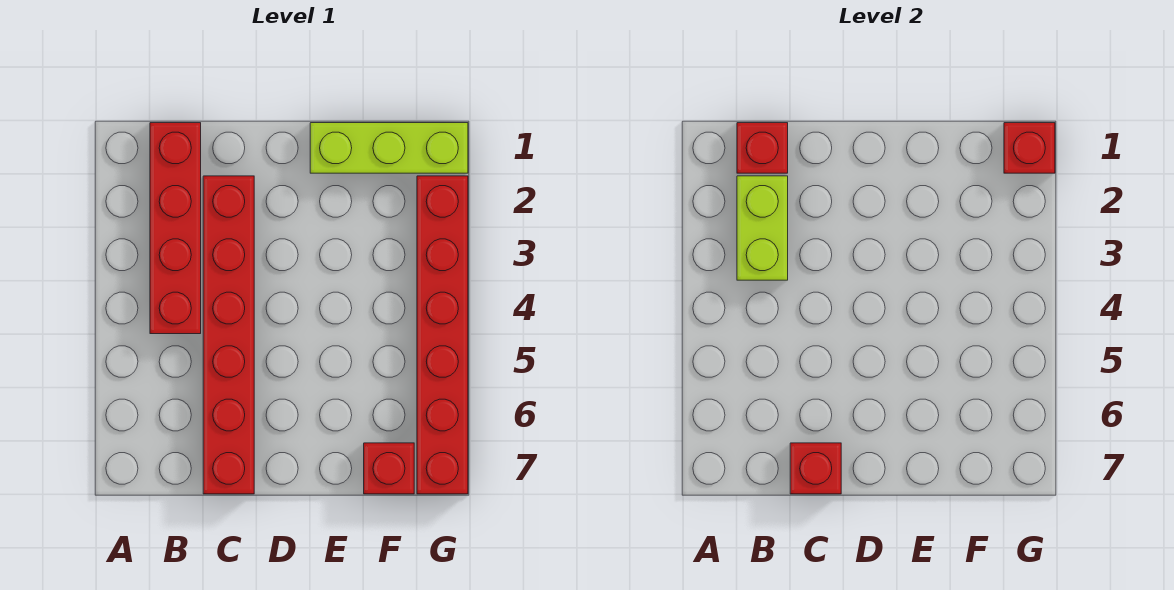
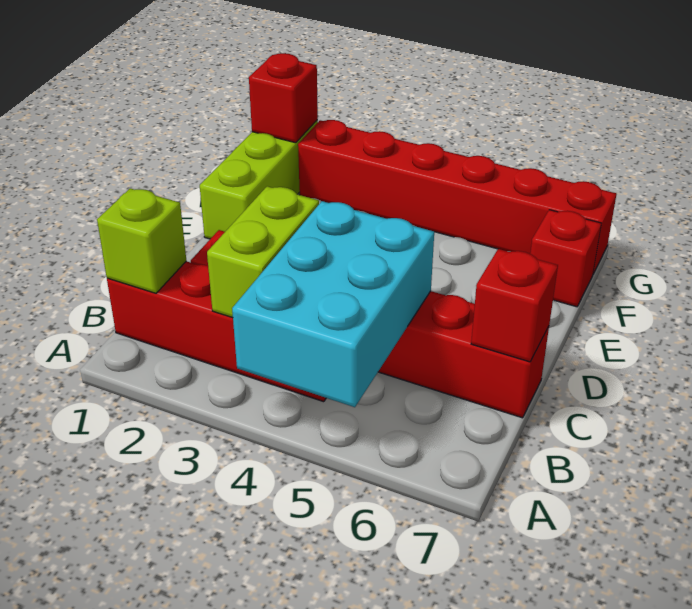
none -> cyan 2x3 brick [232,201,434,407]
red 1x1 brick [737,123,788,173] -> lime 1x1 brick [97,188,186,293]
lime 1x2 brick [737,176,788,280] -> lime 1x2 brick turned to [207,186,319,318]

